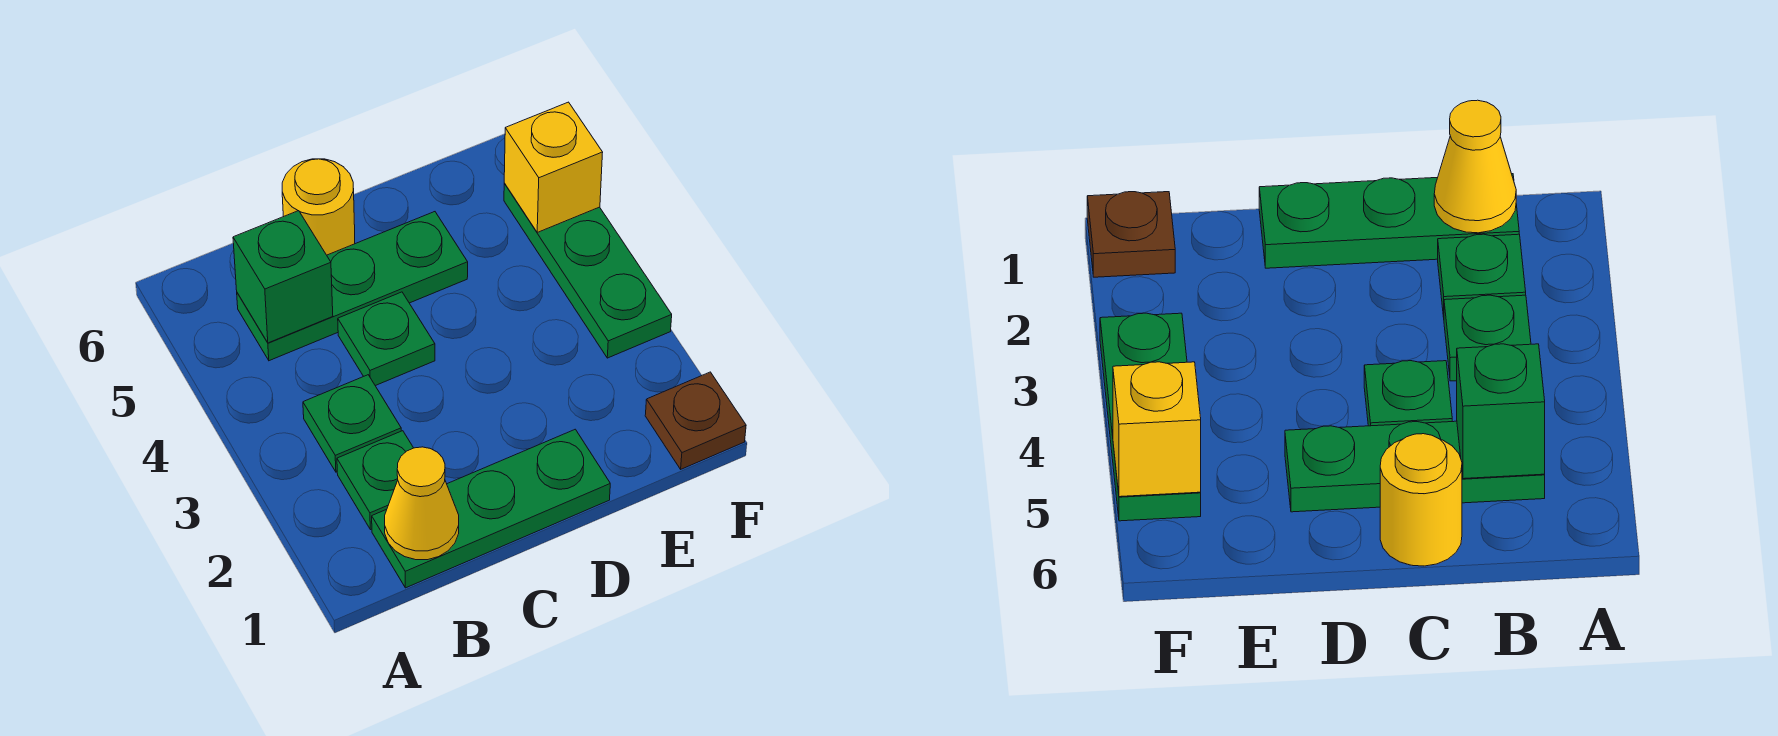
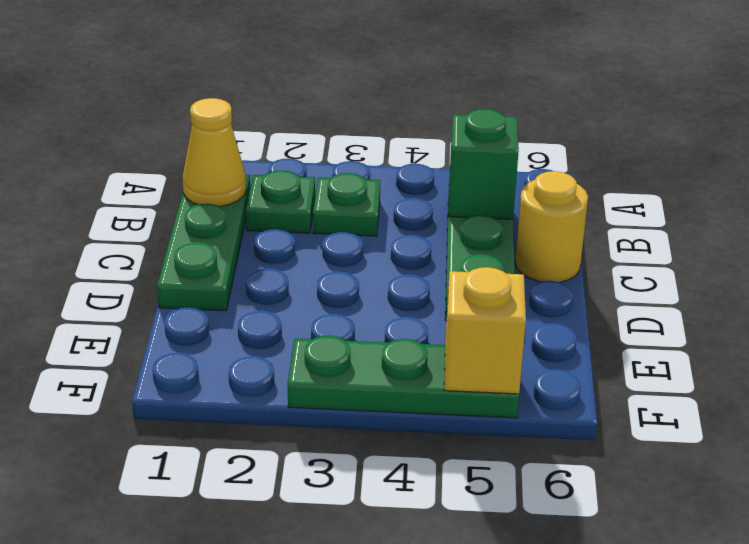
green 1x1 plate [338,292,435,386] -> none
brown 1x1 plate [645,372,746,469] -> none

